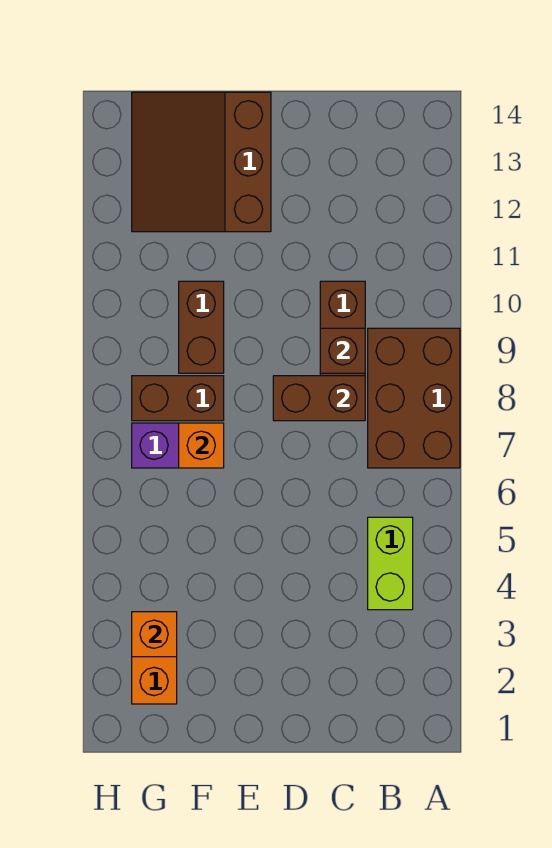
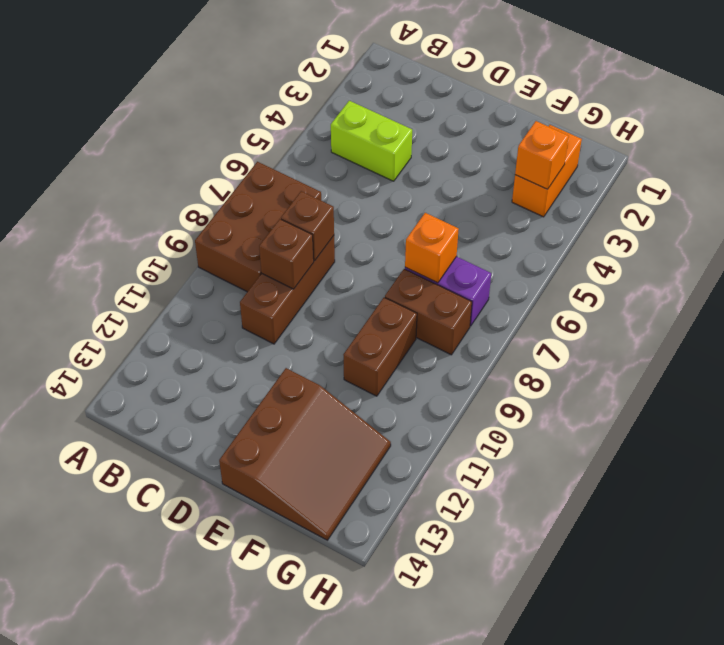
lime 1x2 brick [368,517,413,610] -> lime 1x2 brick turned to [331,101,412,181]
brown 1x2 brick [273,376,365,421] -> brown 1x1 brick [281,191,334,261]

